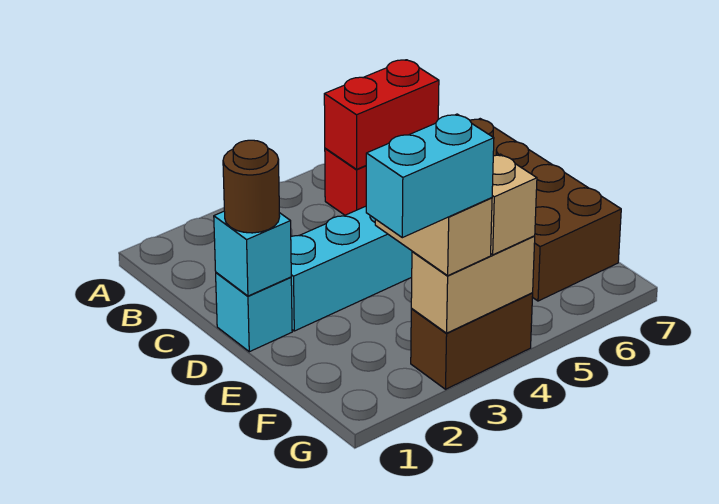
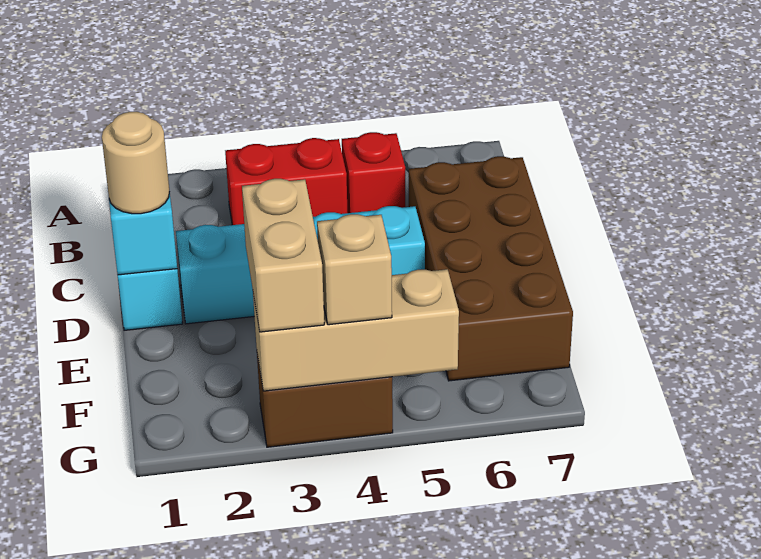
red 1x2 brick [324,60,439,169] -> red 1x2 brick moved to [225,138,347,225]
brown 1x1 round brick [223,140,280,233] -> tan 1x1 round brick [102,112,170,214]
cyan 1x2 brick [366,114,494,238] -> none
tan 1x2 brick [411,236,535,333] -> tan 1x3 brick [253,269,459,391]

